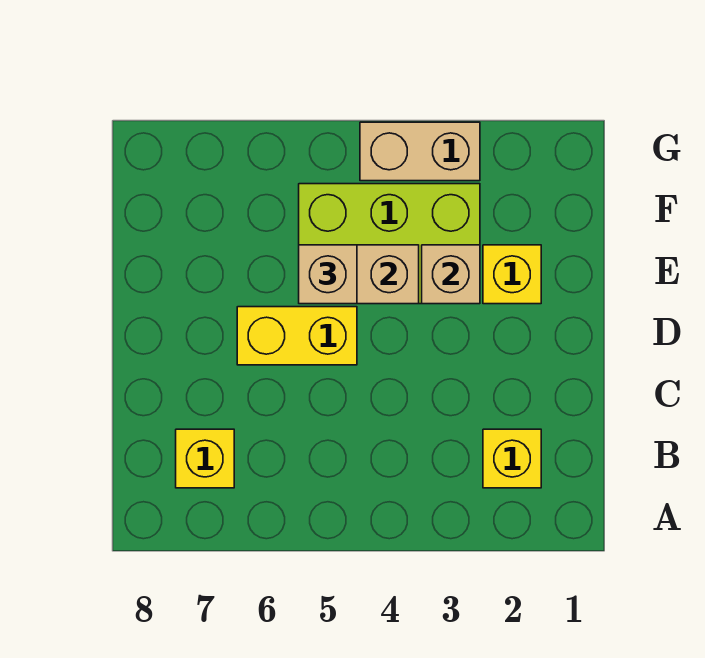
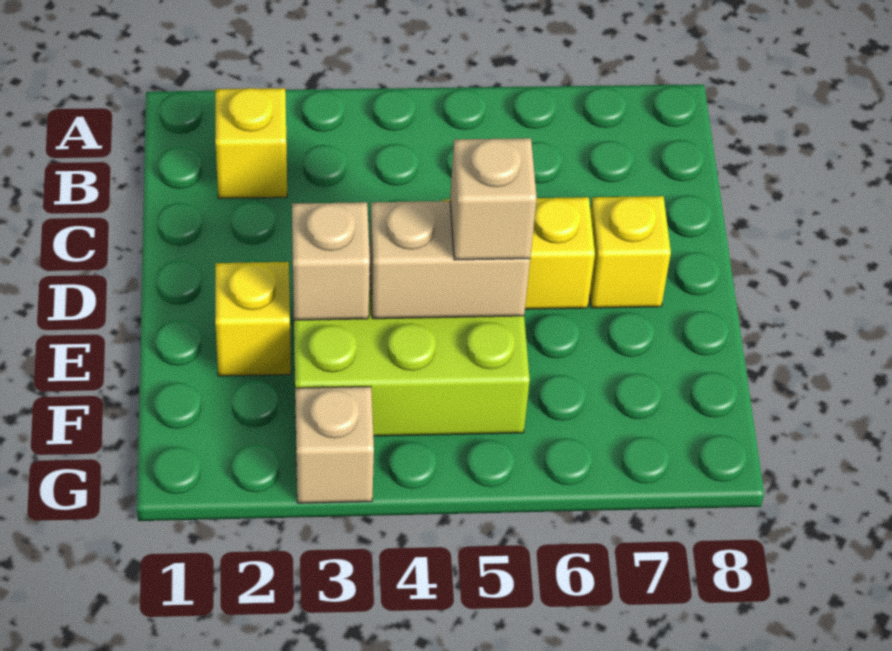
yellow 1x1 brick [176,429,234,488] -> yellow 1x1 brick moved to [590,196,671,308]
tan 1x2 brick [360,122,480,181] -> tan 1x1 brick [295,386,374,503]

